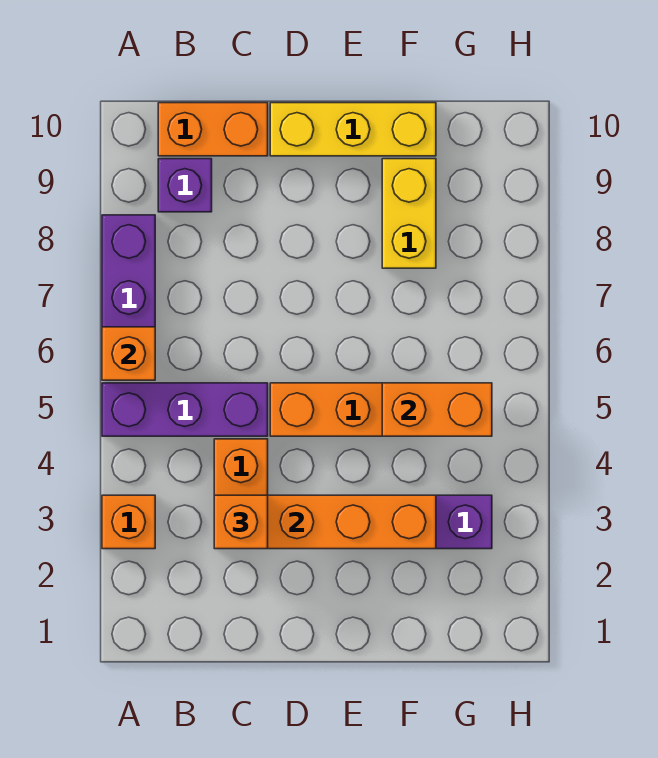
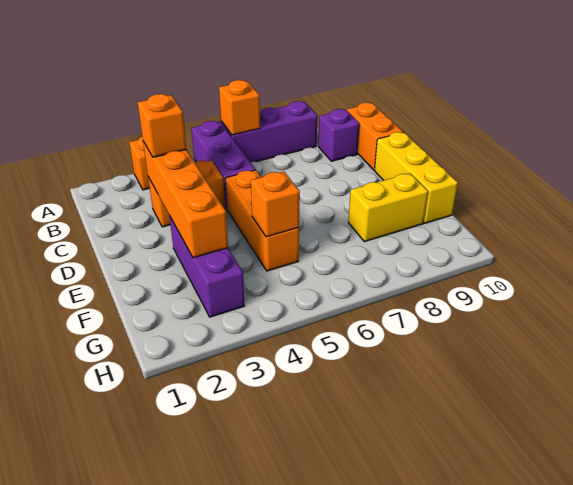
orange 1x2 brick [382,383,492,436] -> orange 1x1 brick [251,172,300,237]

